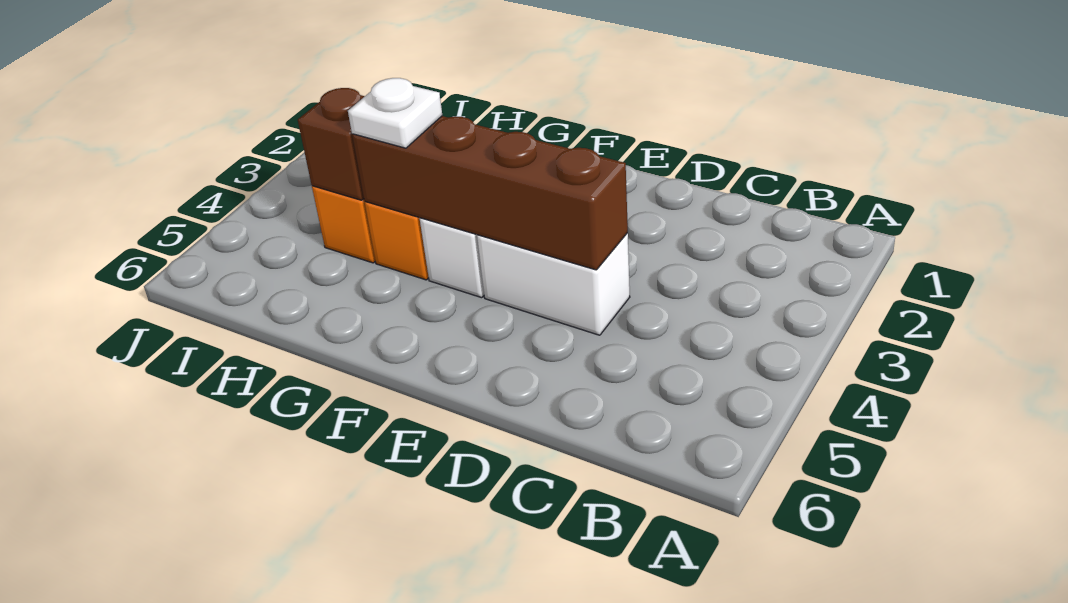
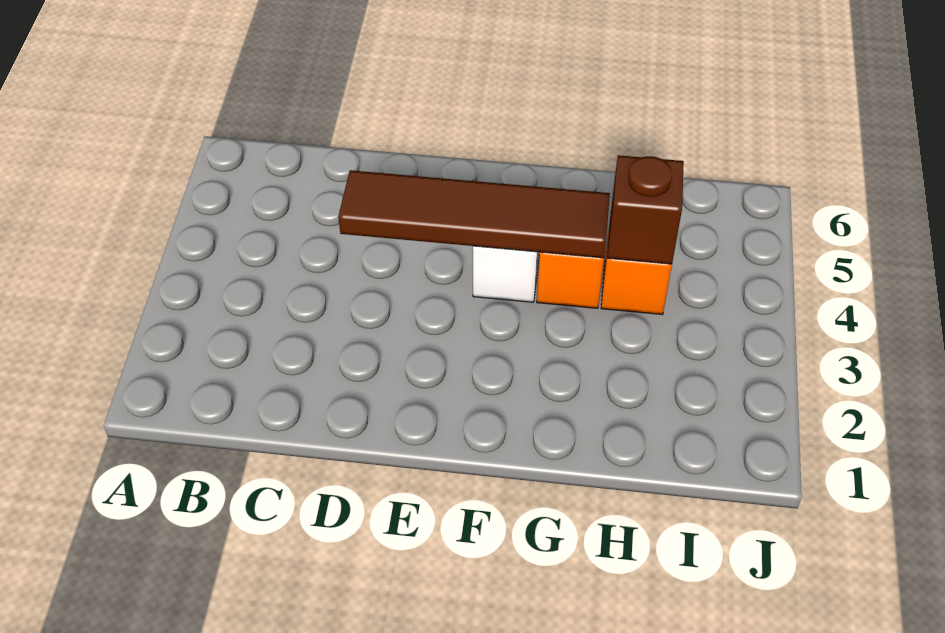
white 1x2 brick [477,233,630,335] -> none
brown 1x4 brick [352,116,628,270] -> brown 1x4 tile [338,170,610,258]
white 1x1 plate [348,78,442,148] -> none

